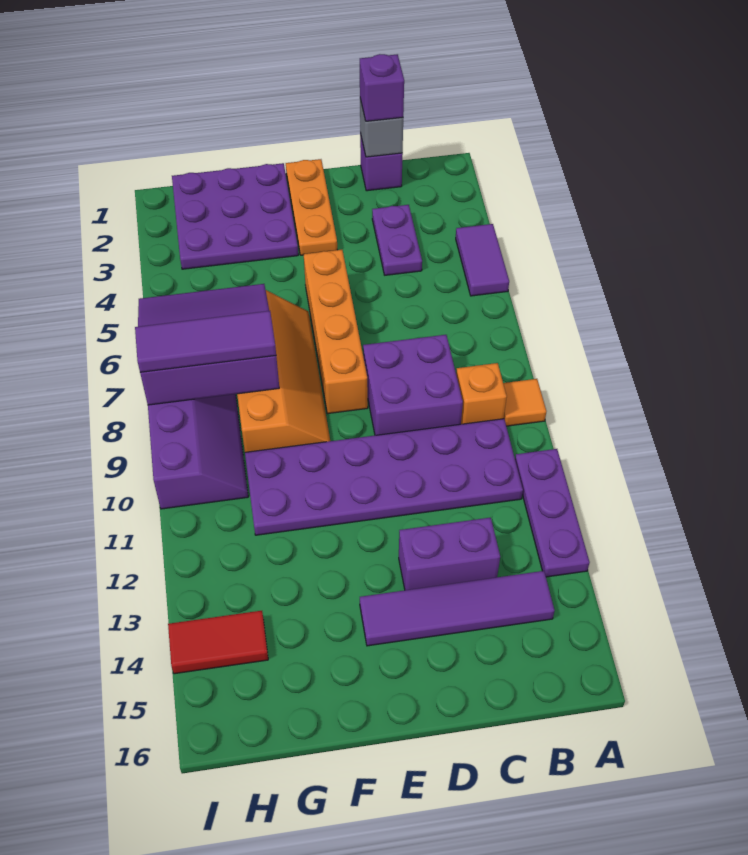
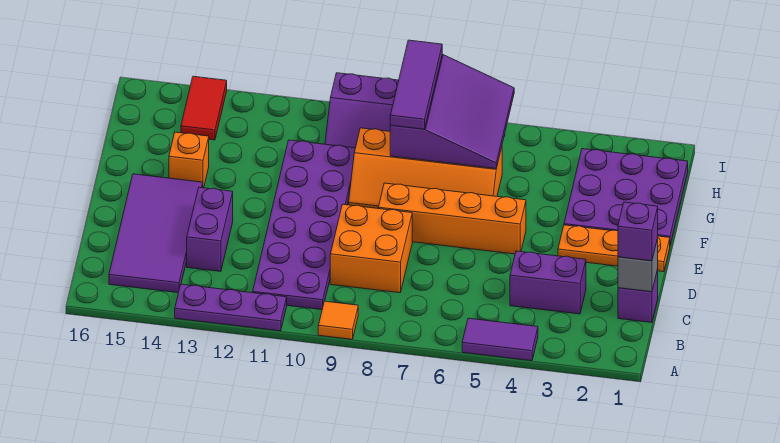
orange 1x1 brick [456,363,507,424] -> orange 1x1 brick moved to [169,132,209,188]
purple 1x4 tile [360,571,555,646] -> purple 2x4 tile [109,174,203,293]
purple 1x2 plate [372,205,422,275] -> purple 1x2 brick [510,251,586,314]
purple 2x2 brick [363,335,463,435] -> orange 2x2 brick [330,204,412,293]

